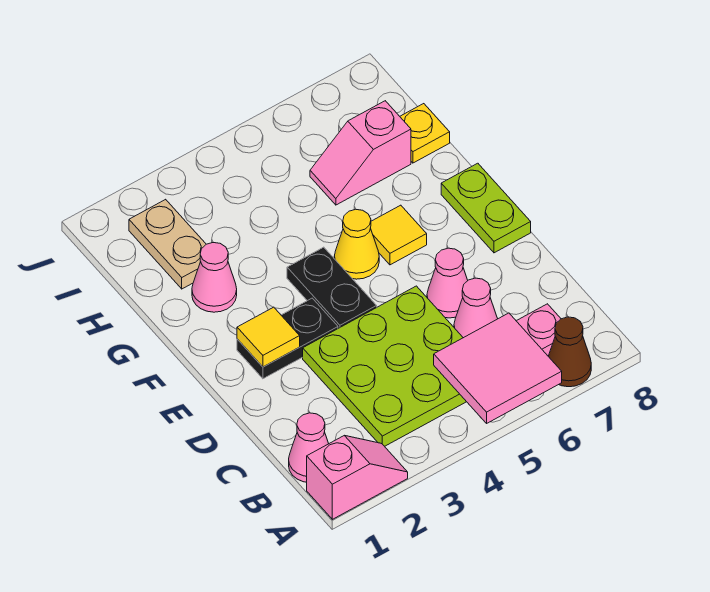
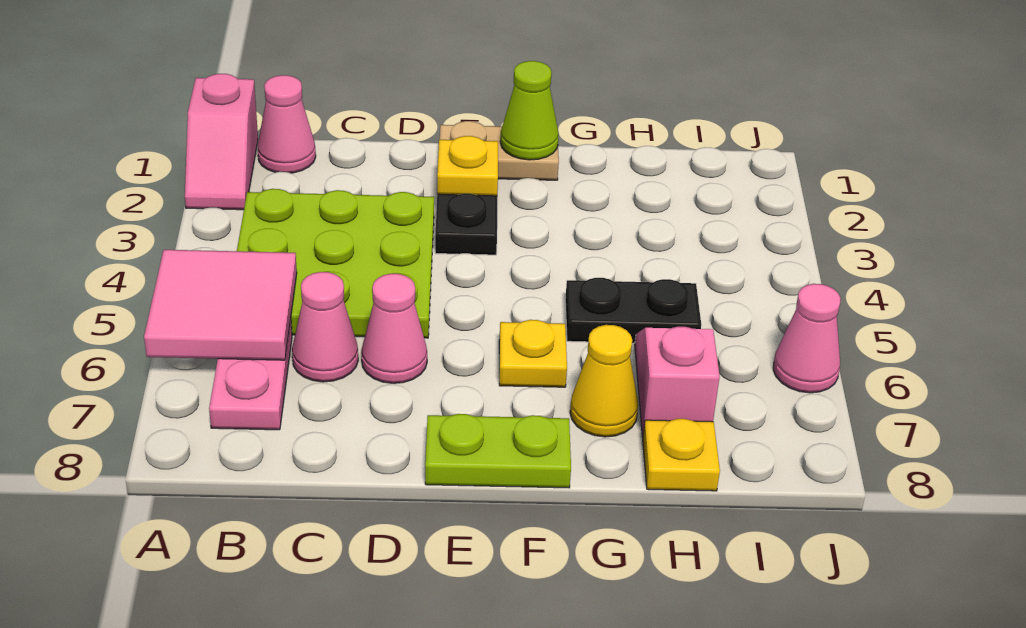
brown 1x1 cone [548,317,591,387] -> none
yellow 1x1 tile [237,307,300,367] -> yellow 1x1 plate [437,136,498,196]
black 1x2 plate [287,247,377,328] -> black 1x2 plate moved to [565,278,701,343]
none -> lime 1x1 cone [500,61,559,160]
yellow 1x1 cone [334,209,379,279] -> yellow 1x1 cone moved to [570,325,638,437]
yellow 1x1 tile [371,205,427,265] -> yellow 1x1 plate [499,320,567,387]
pink 1x1 cone [192,243,237,312] -> pink 1x1 cone moved to [773,284,841,393]
tan 1x2 plate [129,199,206,289] -> tan 1x2 plate moved to [440,121,559,180]

